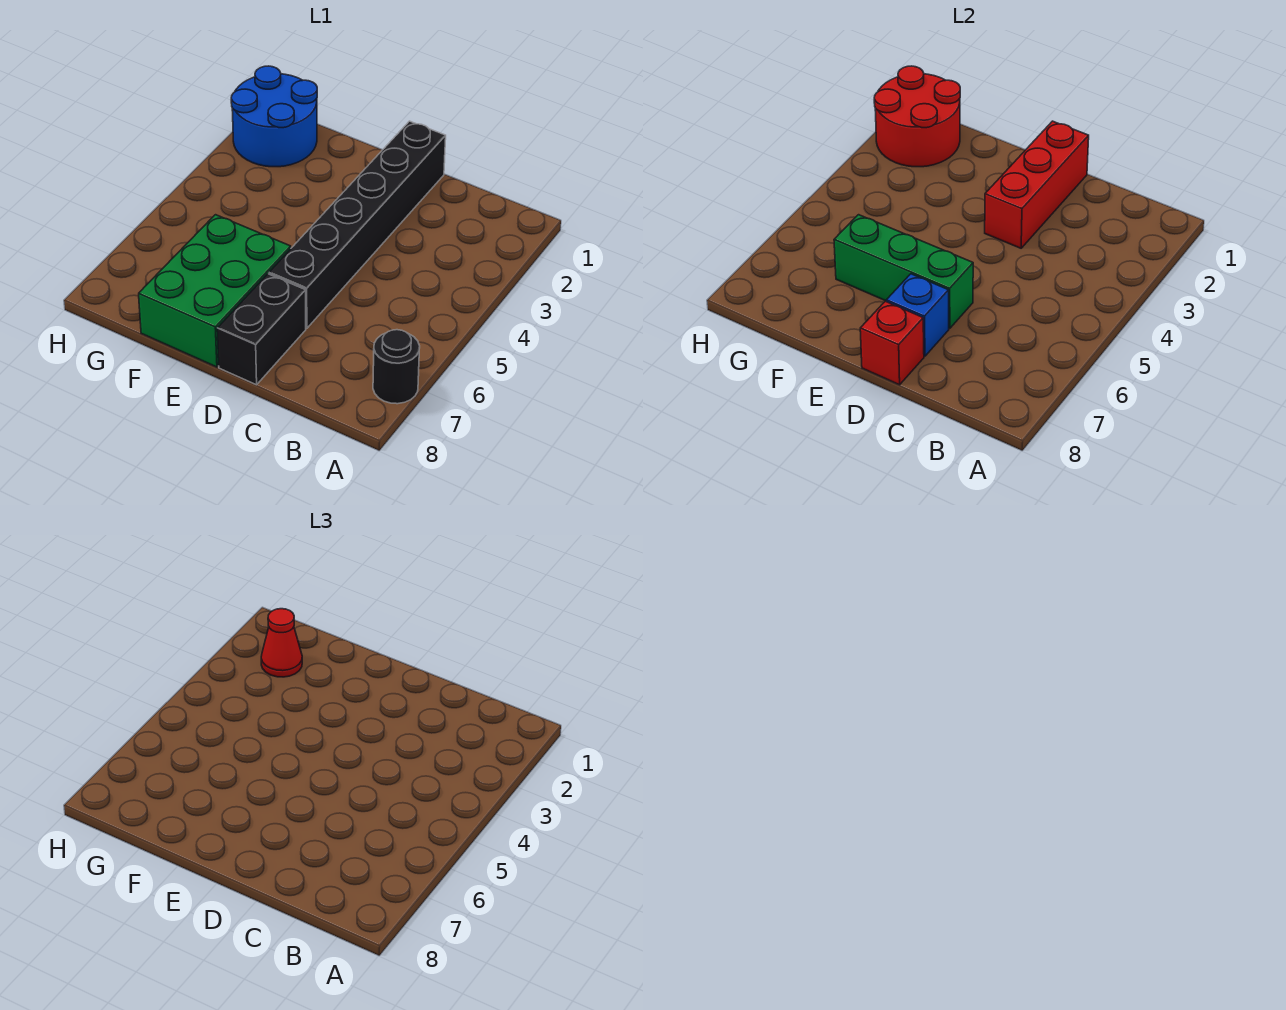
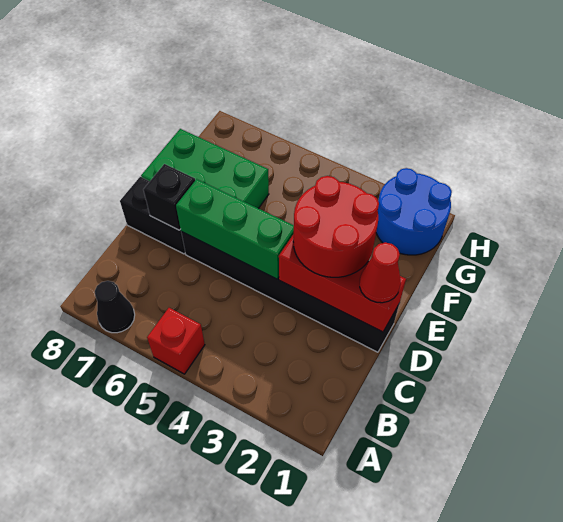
black 1x1 round brick [373,330,420,404] -> black 1x1 cone [95,281,135,333]
green 1x3 brick [834,215,973,328] -> green 1x3 brick turned to [176,179,294,279]
blue 1x1 brick [886,274,949,356] -> black 1x1 brick [143,164,195,230]
red 1x1 brick [860,301,924,385] -> red 1x1 brick moved to [147,308,205,374]
red 2x2 round brick [874,66,960,167] -> red 2x2 round brick moved to [293,176,379,277]
red 1x1 cone [261,609,302,677] -> red 1x1 cone moved to [360,242,401,303]

